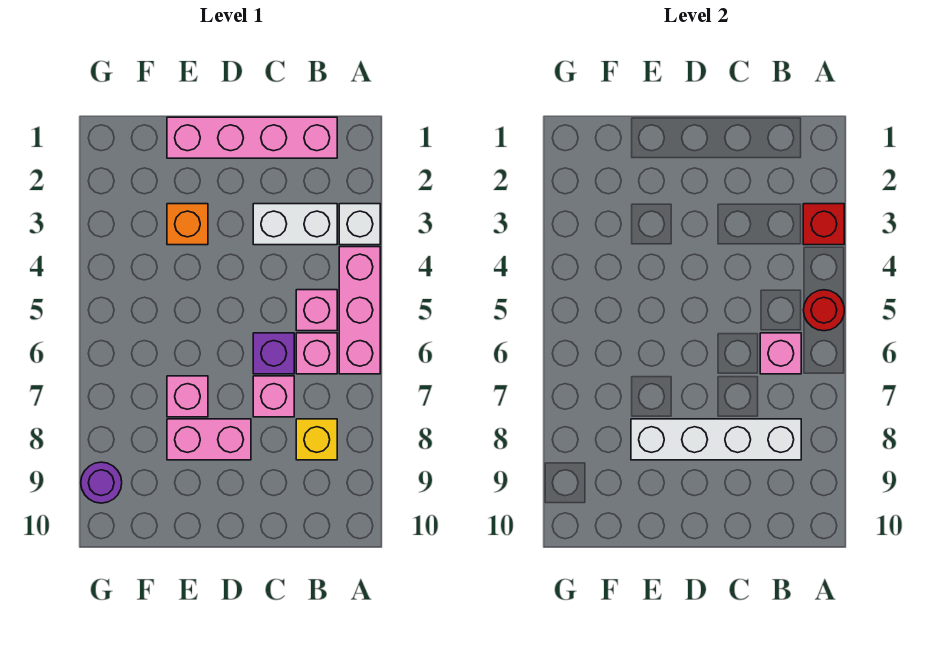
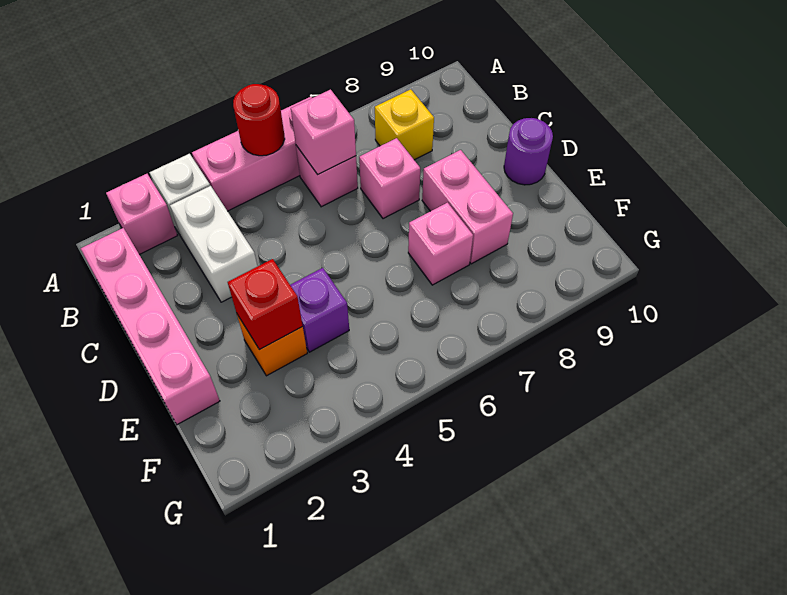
red 1x1 brick [803,204,844,245] -> red 1x1 brick moved to [228,259,303,350]
pink 1x1 brick [296,290,337,331] -> pink 1x1 brick moved to [106,174,177,254]
white 1x4 brick [631,419,801,460] -> none
purple 1x1 brick [253,333,294,374] -> purple 1x1 brick moved to [290,268,349,352]
purple 1x1 round brick [81,462,122,503] -> purple 1x1 round brick moved to [504,118,553,185]

